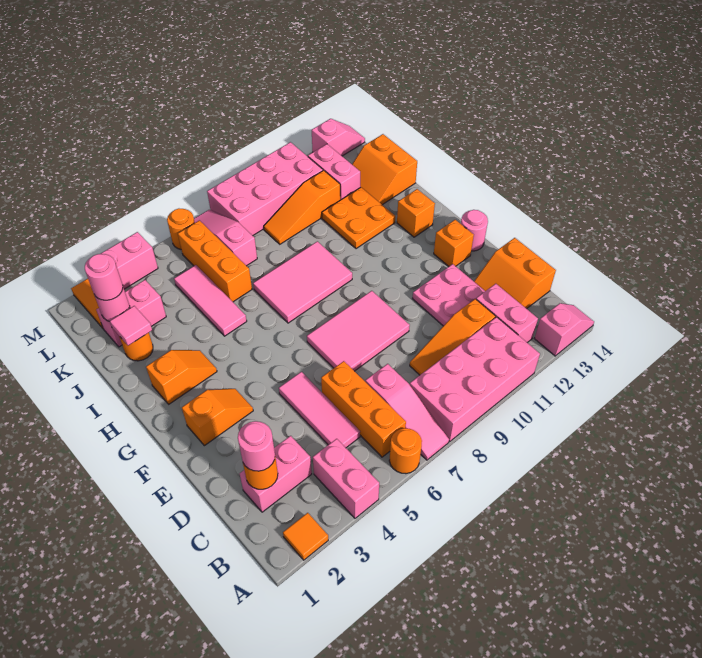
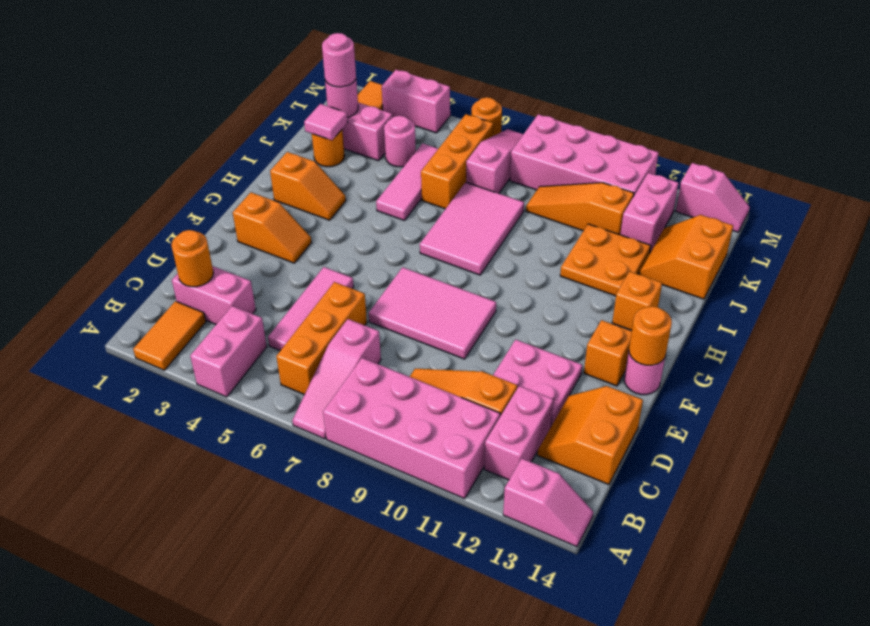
orange 1x1 tile [283,513,328,560] -> orange 1x2 tile [133,301,206,370]
orange 1x1 round brick [389,428,422,474] -> orange 1x1 round brick moved to [629,306,672,365]
pink 1x1 round brick [238,421,275,471] -> pink 1x1 round brick moved to [384,116,416,167]
pink 2x3 tile [253,241,352,323] -> pink 2x3 tile turned to [420,182,524,275]

